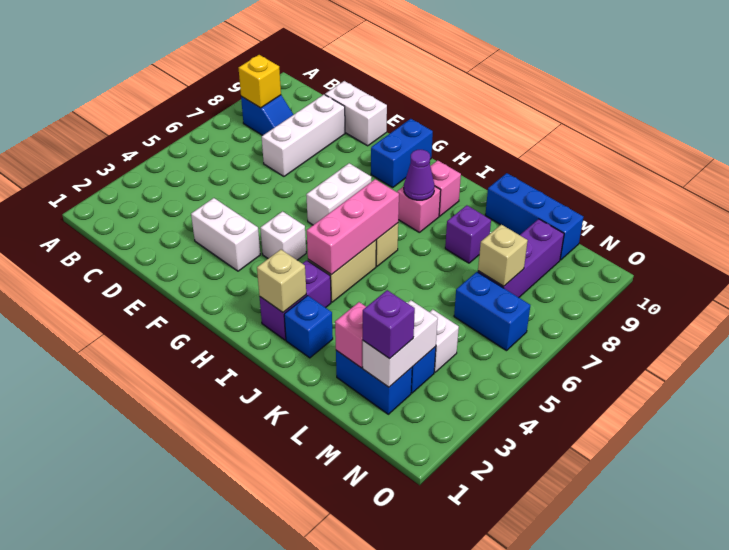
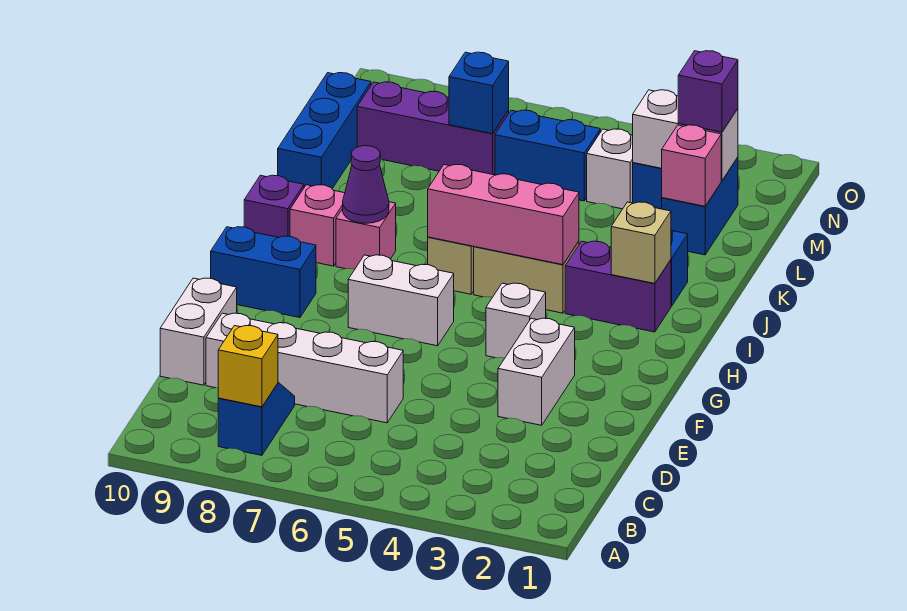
white 1x3 brick [262,95,345,176] -> white 1x4 brick [206,313,403,423]
purple 1x1 brick [445,205,491,263] -> purple 1x1 brick moved to [244,175,304,237]
blue 1x2 brick [454,272,530,351] -> blue 1x2 brick turned to [495,110,600,201]
tan 1x1 brick [478,224,528,286] -> blue 1x1 brick [449,52,509,134]

